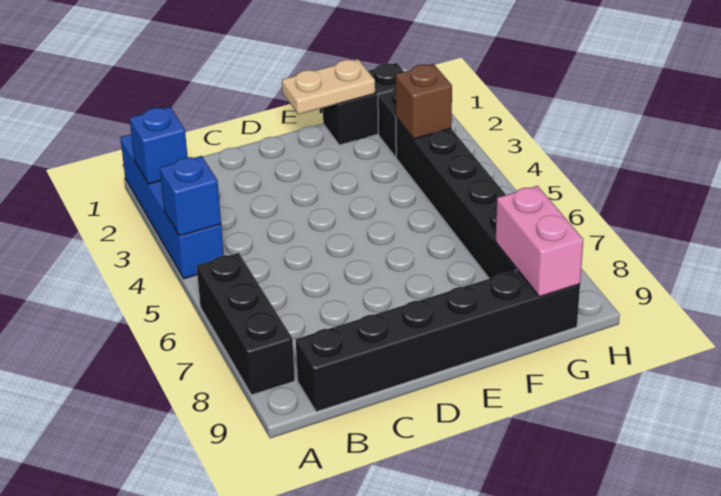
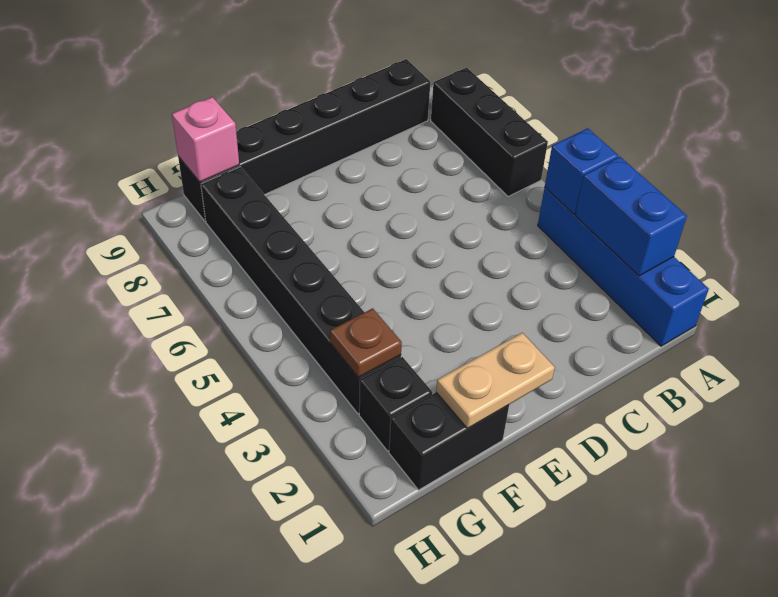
blue 1x1 brick [130,107,188,184] -> blue 1x2 brick [575,157,687,276]
brown 1x1 brick [396,64,452,139] -> brown 1x1 plate [330,308,402,377]
pink 1x2 brick [496,186,583,297] -> pink 1x1 brick [172,97,239,182]

